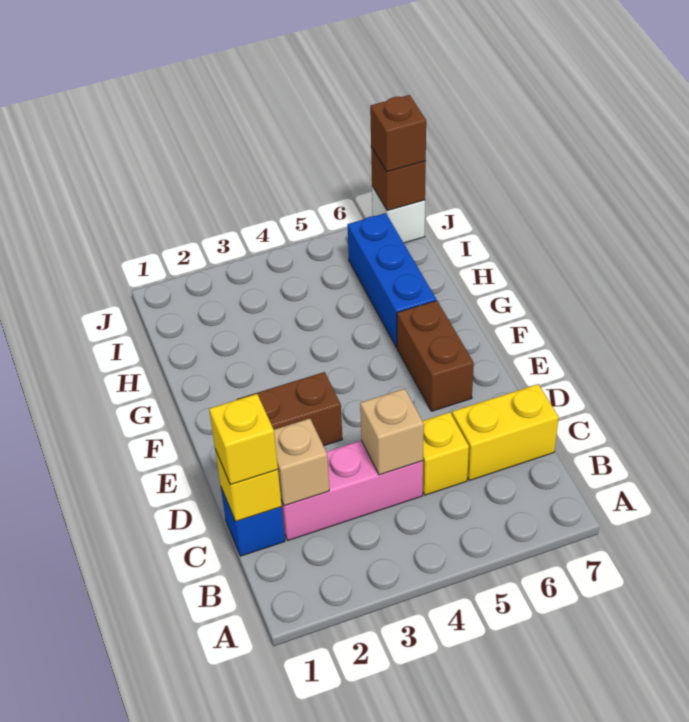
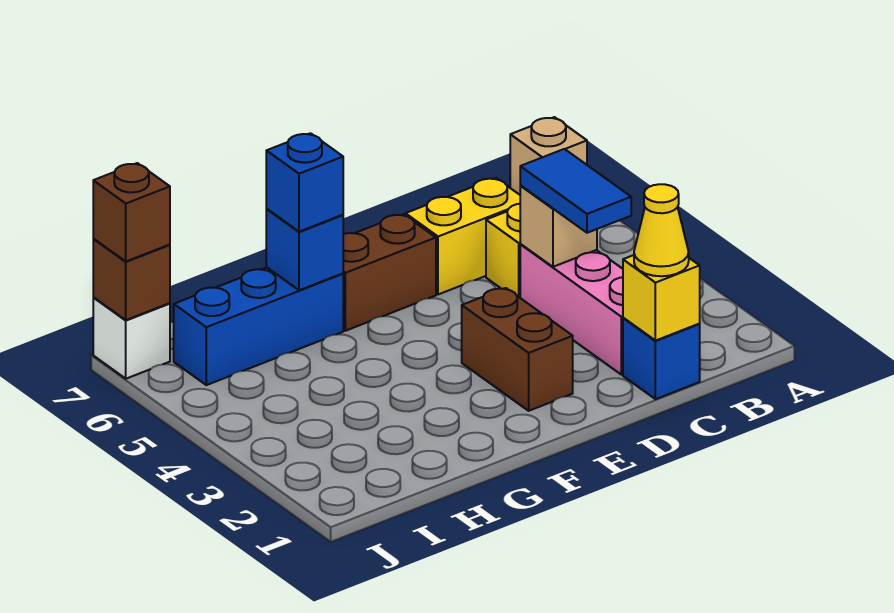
yellow 1x1 brick [209,394,278,485] -> yellow 1x1 cone [634,184,689,276]
tan 1x1 brick [274,419,329,506] -> tan 1x1 brick moved to [510,117,587,195]
none -> blue 1x2 tile [520,149,631,233]
yellow 1x2 brick [452,384,559,480] -> yellow 1x2 brick turned to [406,178,520,294]
none -> blue 1x1 brick [266,209,343,290]
none -> blue 1x1 brick [266,133,343,232]

